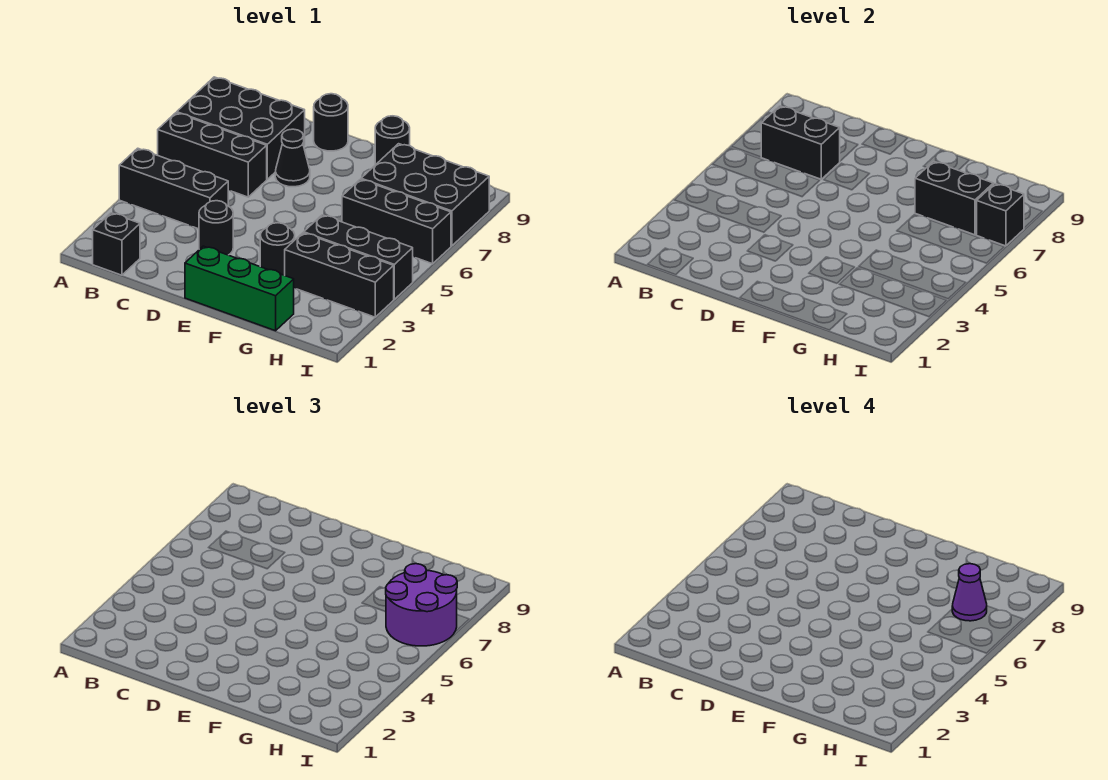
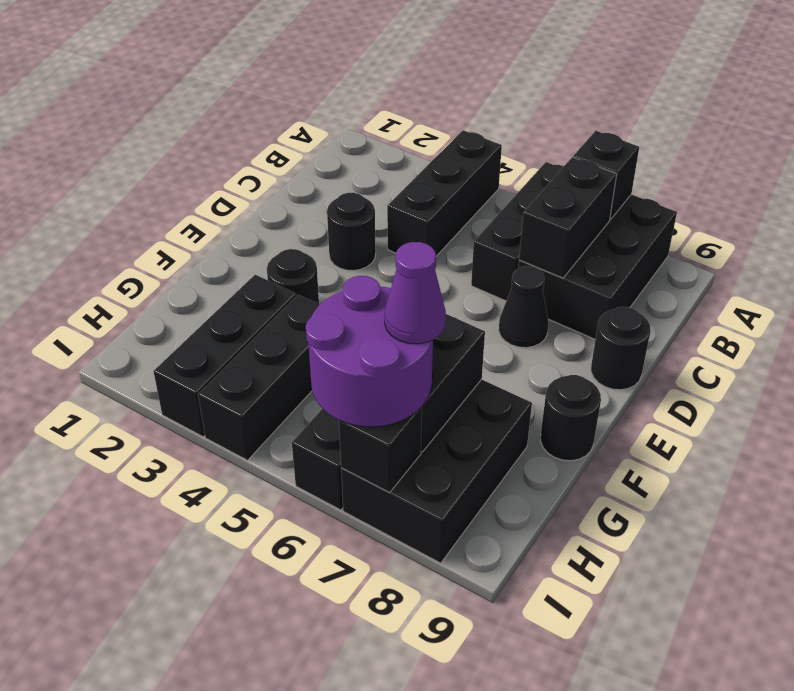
black 1x1 brick [93,213,140,275] -> black 1x1 brick moved to [573,131,639,220]
green 1x3 brick [185,246,294,331] -> none

